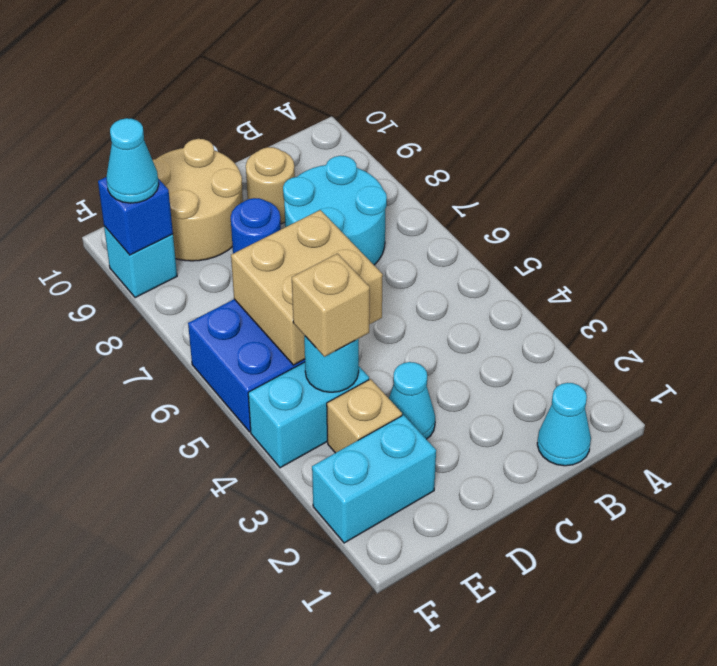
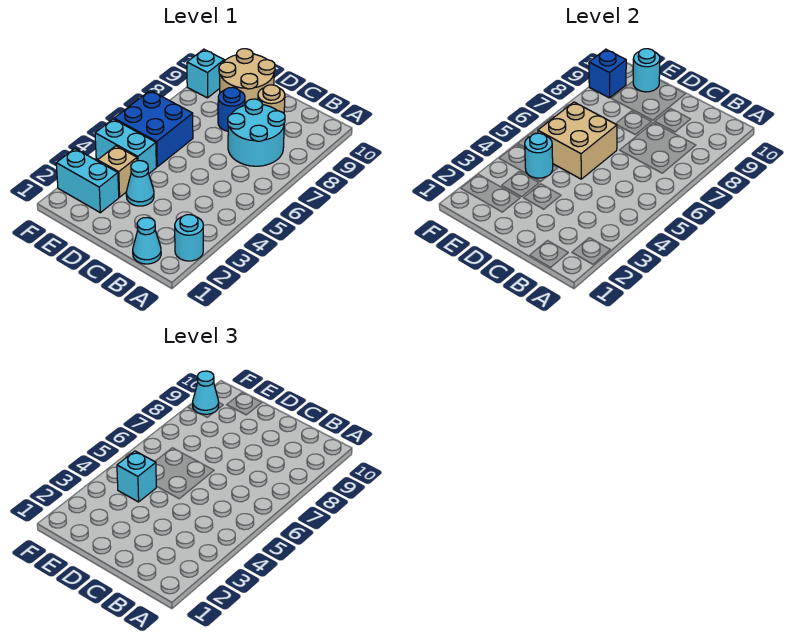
none -> cyan 1x1 round brick [175,215,203,261]
tan 1x1 brick [292,254,370,357] -> cyan 1x1 brick [117,451,156,502]
none -> cyan 1x1 round brick [633,49,660,92]

